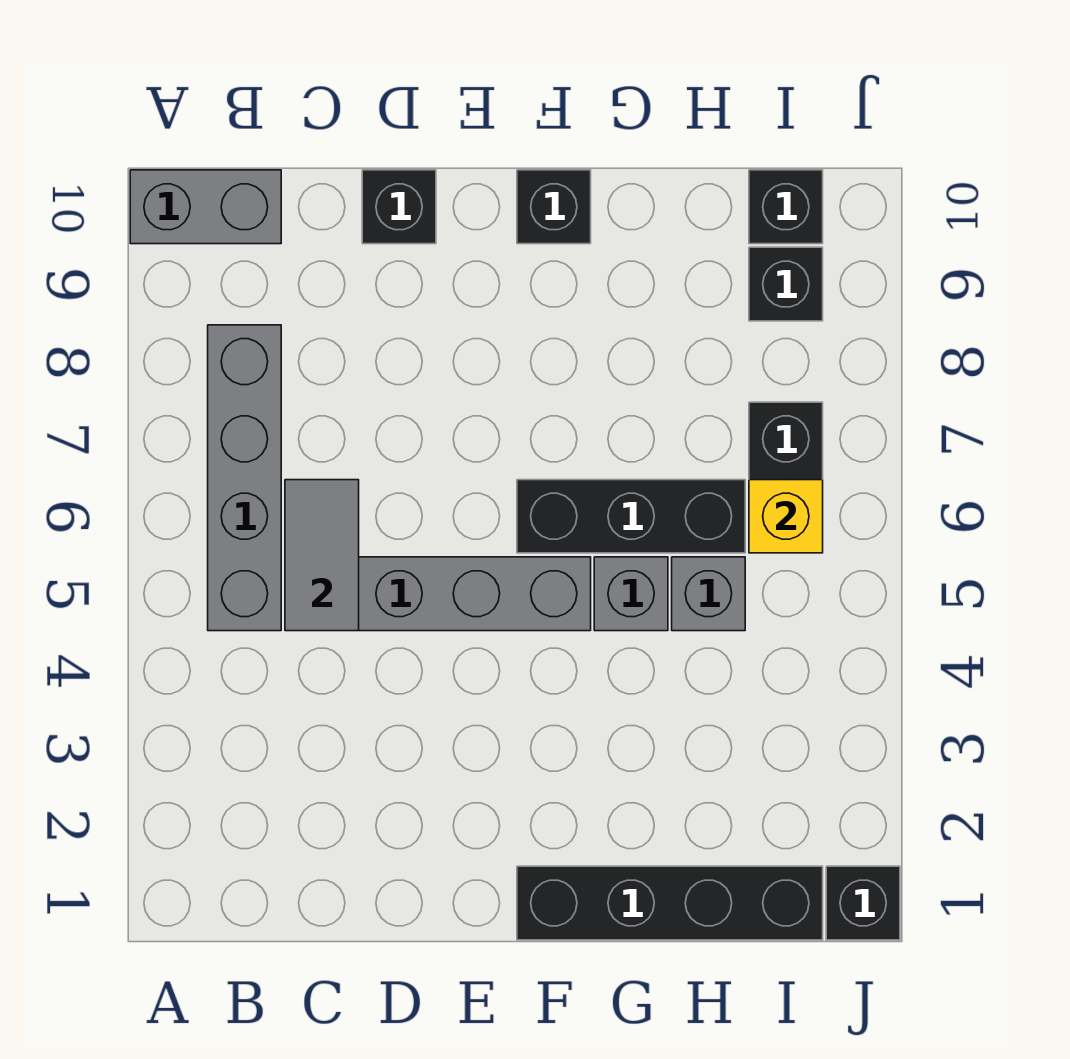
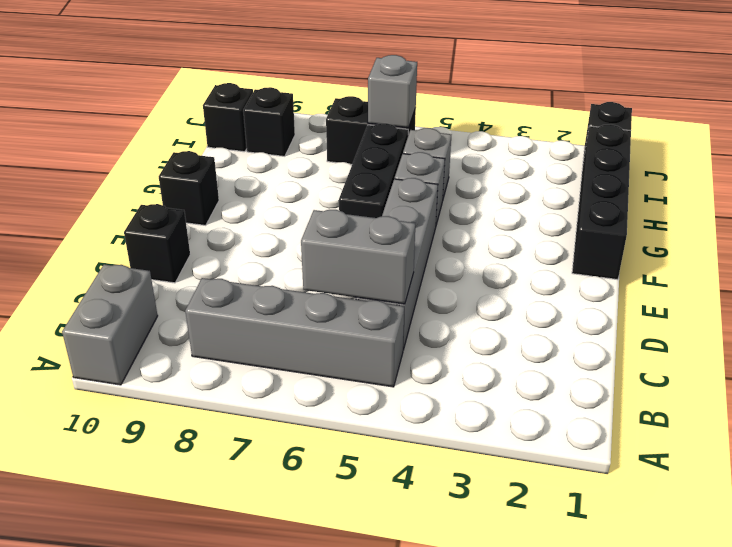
grey 1x2 tile [285,480,359,631] -> grey 1x2 brick [301,210,415,304]
yellow 1x1 brick [749,480,823,553] -> grey 1x1 brick [368,55,417,128]

